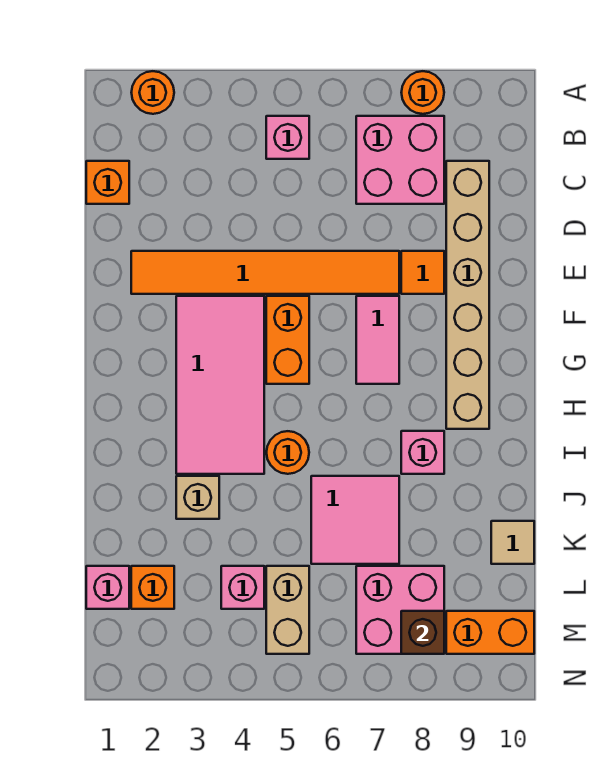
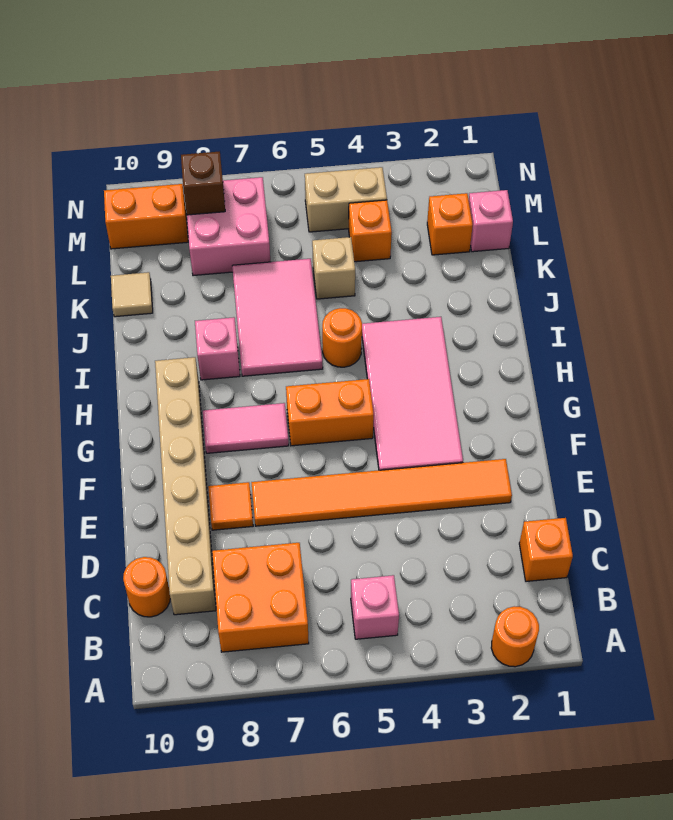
orange 1x1 round brick [401,71,444,114] -> orange 1x1 round brick moved to [123,557,170,617]
pink 2x2 brick [356,116,444,204] -> orange 2x2 brick [212,543,309,652]
orange 1x2 brick [266,296,309,384] -> orange 1x2 brick turned to [286,379,374,446]
pink 1x2 tile [356,296,399,384] -> pink 1x2 tile turned to [203,403,289,453]
tan 1x1 brick [176,476,219,519] -> tan 1x1 brick moved to [312,237,355,299]
pink 2x2 tile [311,476,399,564] -> pink 2x3 tile [232,259,323,376]
pink 1x1 brick [221,566,264,609] -> orange 1x1 brick [349,200,392,262]
tan 1x2 brick [266,566,309,654] -> tan 1x2 brick turned to [305,167,387,232]

